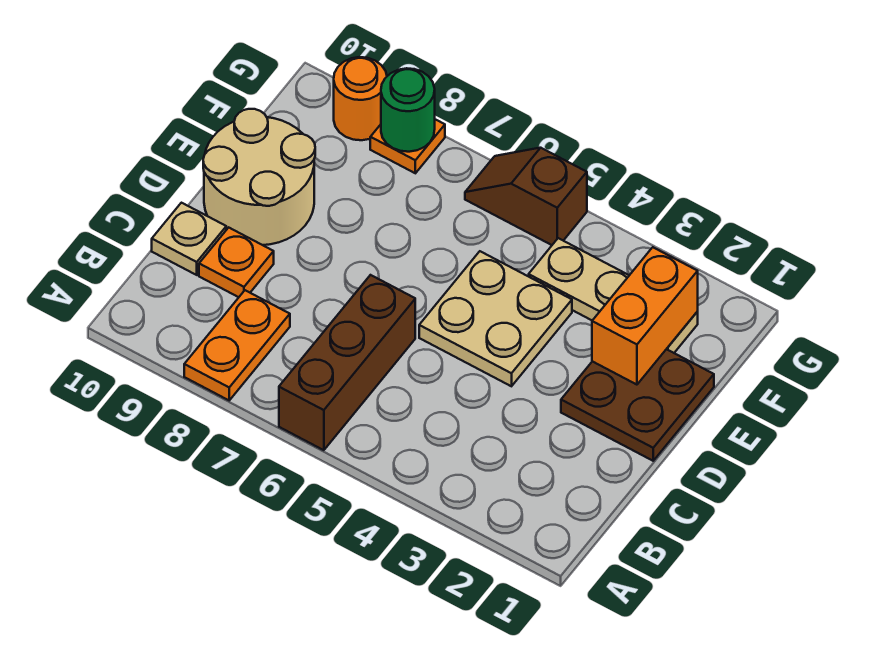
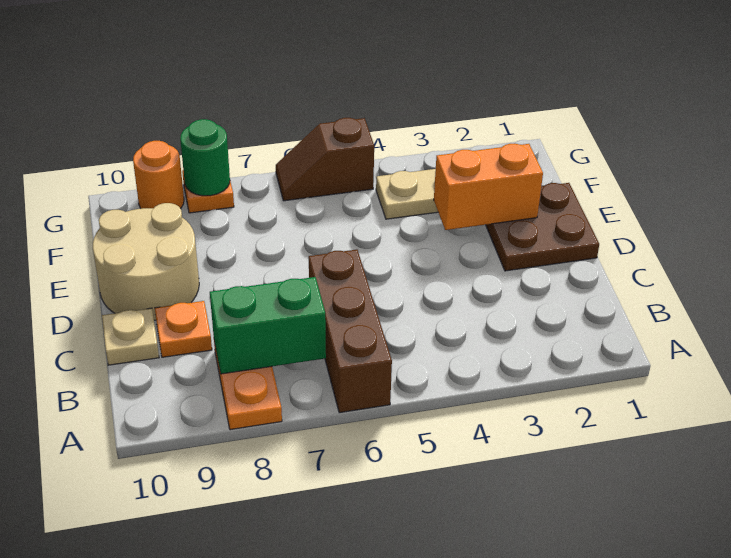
none -> green 1x2 brick [210,277,326,374]
tan 2x2 plate [419,251,572,386] -> none
orange 1x2 brick [592,247,698,385] -> orange 1x2 brick turned to [434,144,543,230]

